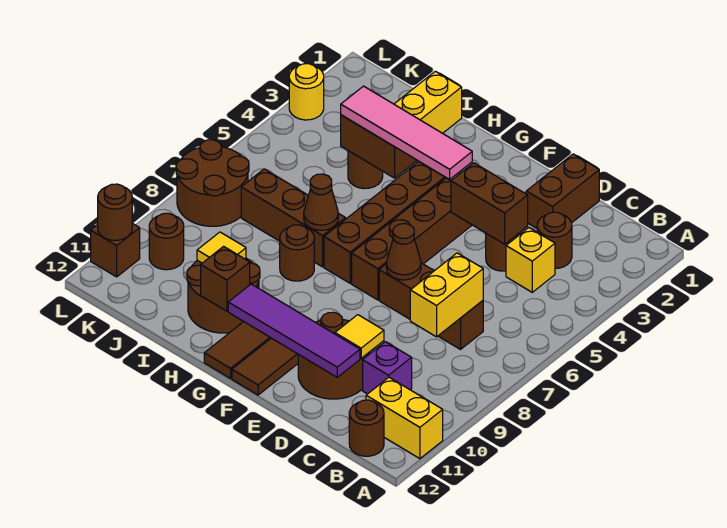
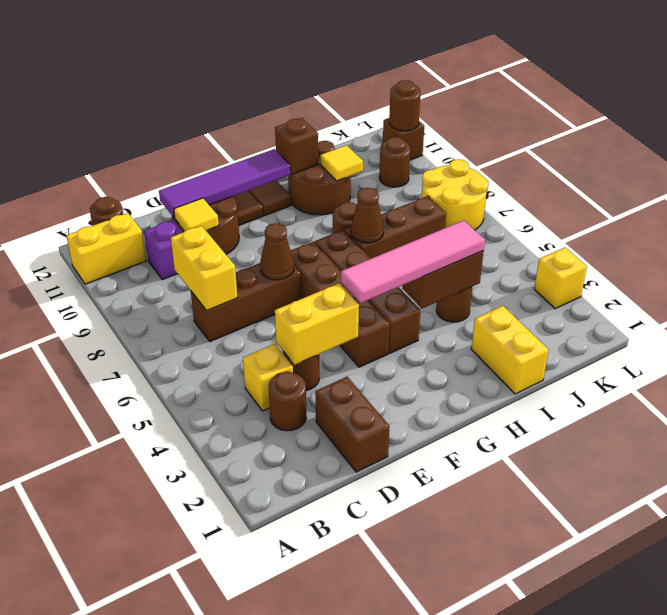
brown 1x2 brick [451,163,528,244] -> yellow 1x2 brick [275,283,359,365]
brown 2x2 round brick [176,140,249,226] -> yellow 2x2 round brick [422,159,488,230]
yellow 1x1 round brick [289,64,324,120] -> yellow 1x1 brick [534,248,587,309]

